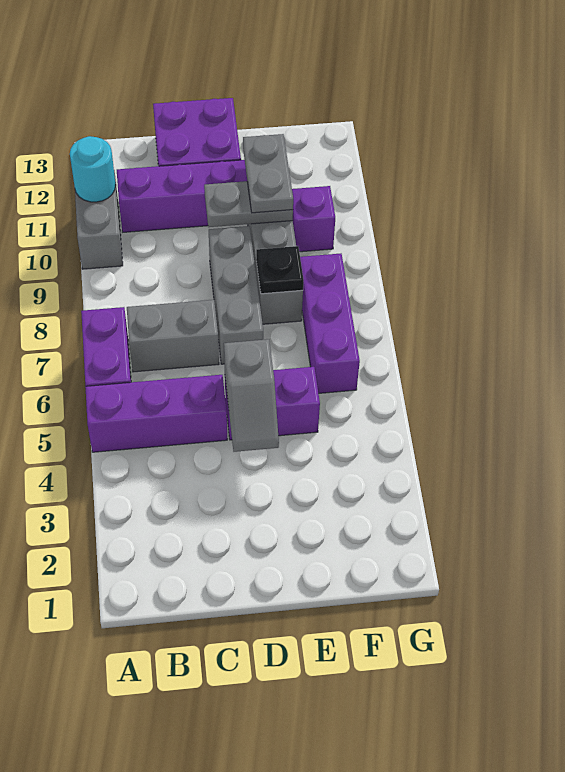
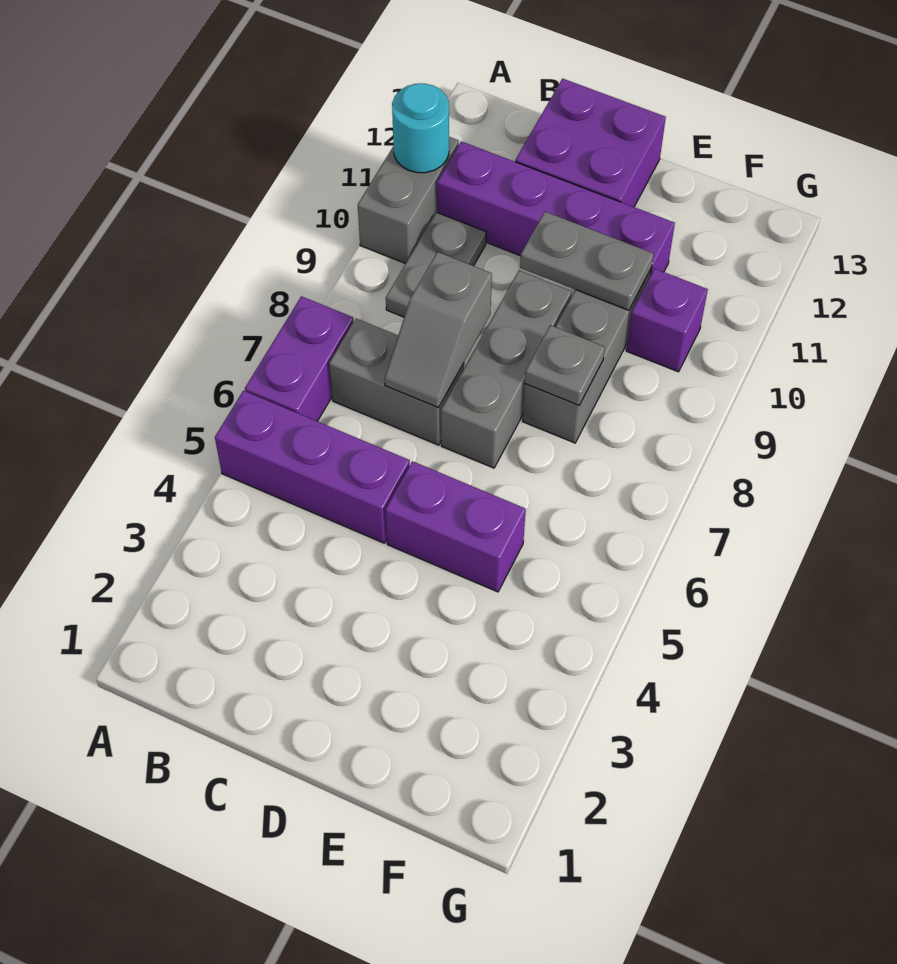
grey 1x2 slope [224,339,279,452] -> grey 1x2 slope moved to [384,252,492,408]
black 1x1 plate [256,246,304,294] -> grey 1x1 plate [525,325,605,405]
grey 1x2 plate [243,134,293,213] -> grey 1x2 plate moved to [386,212,486,317]
purple 1x3 brick [300,254,360,393] -> none

